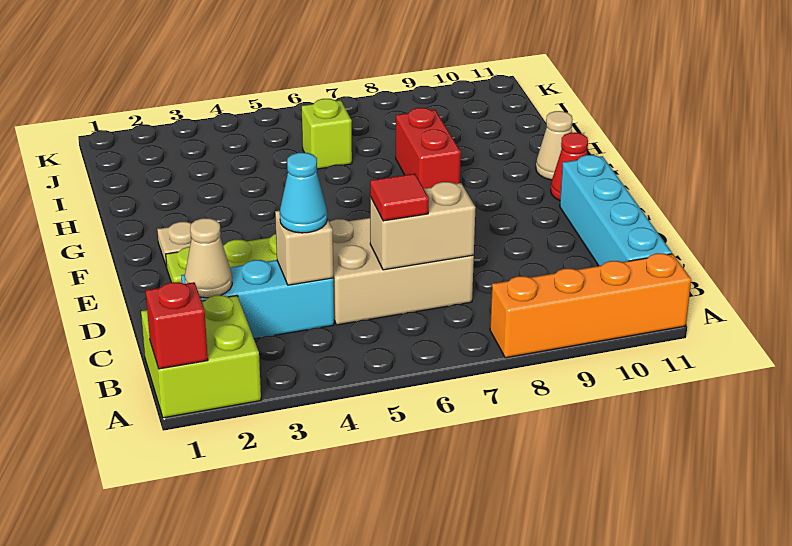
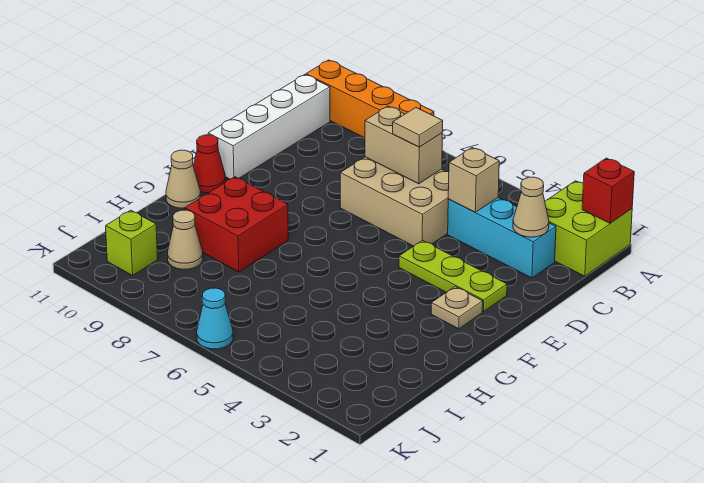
cyan 1x4 brick [560,155,672,266] -> white 1x4 brick [208,75,330,179]
cyan 1x1 cone [280,153,327,233] -> cyan 1x1 cone moved to [197,288,233,349]
red 1x1 tile [370,174,429,221] -> tan 1x1 tile [393,108,443,147]
red 1x2 brick [396,108,461,188] -> red 2x2 brick [185,177,288,272]
lime 1x1 brick [302,99,352,169] -> lime 1x1 brick moved to [106,210,158,275]
none -> tan 1x1 cone [167,210,203,270]

